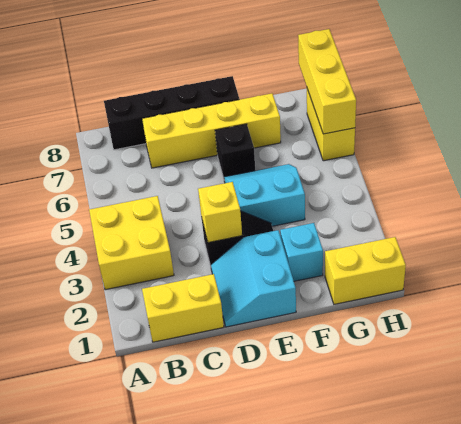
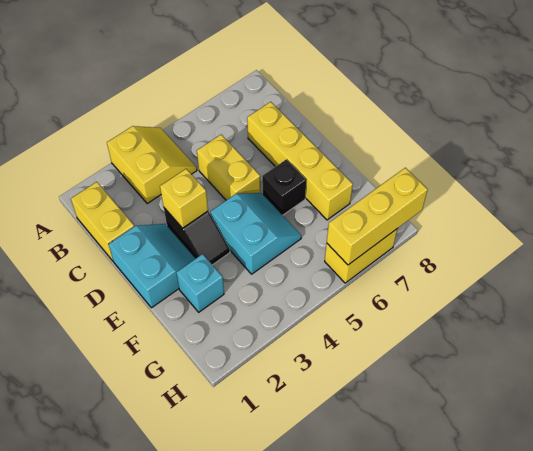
yellow 2x2 brick [89,196,174,290] -> yellow 2x2 slope [107,126,197,204]
black 1x4 brick [104,76,239,150] -> none
cyan 2x2 slope [211,230,296,327] -> cyan 2x2 slope turned to [109,224,195,308]
yellow 1x2 brick [325,237,406,304] -> yellow 1x2 brick moved to [197,135,260,200]

